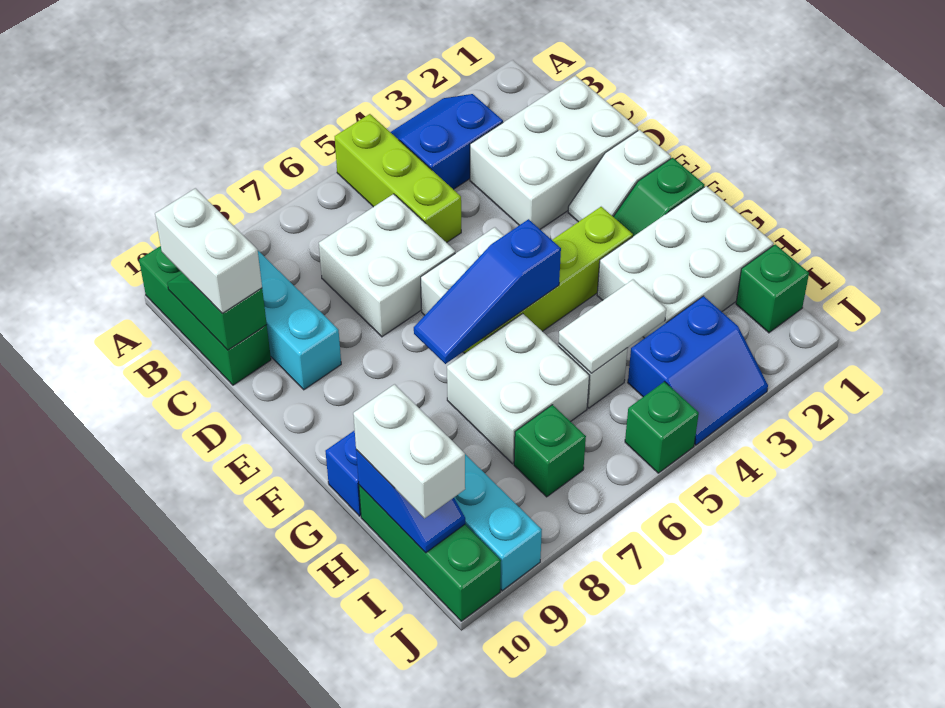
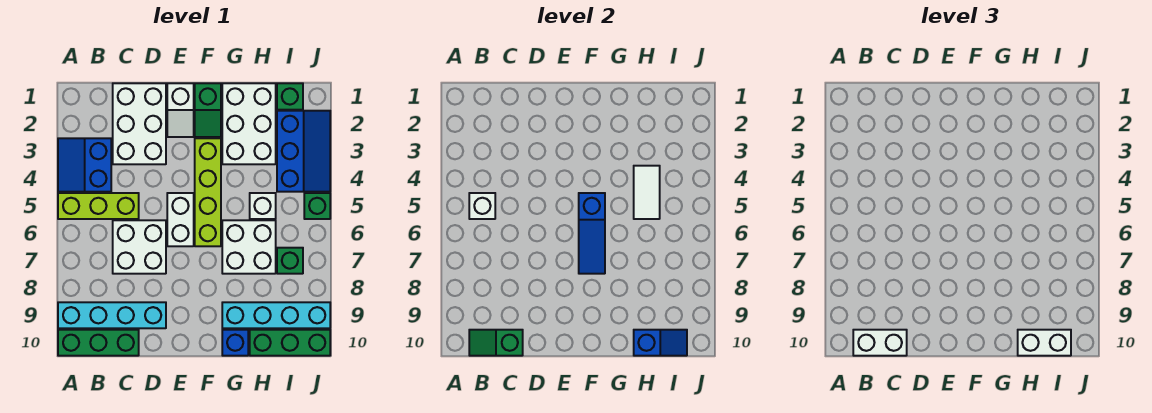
none -> white 1x1 brick [469,193,495,219]
blue 2x2 slope [628,296,768,445] -> blue 2x3 slope [277,111,330,192]

